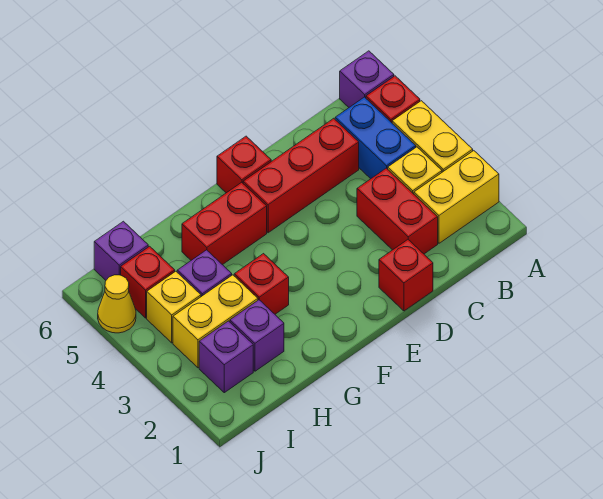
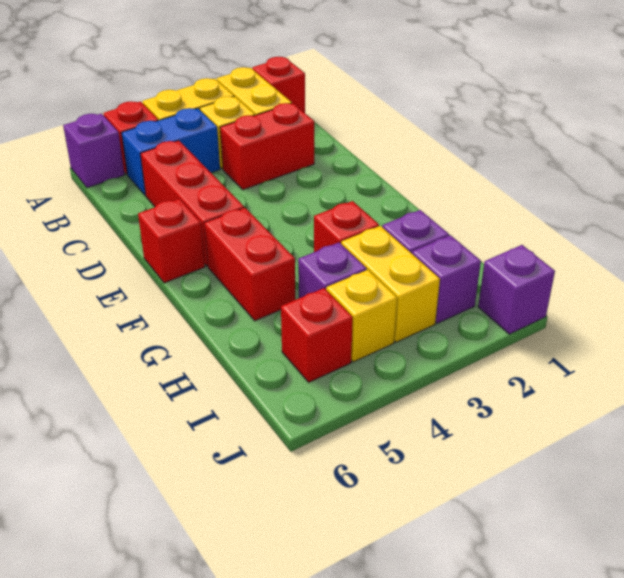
red 1x1 brick [379,240,433,311] -> red 1x1 brick moved to [252,57,305,113]
purple 1x1 brick [94,221,148,280] -> purple 1x1 brick moved to [478,245,555,334]
yellow 1x1 cone [98,275,136,333] -> none

